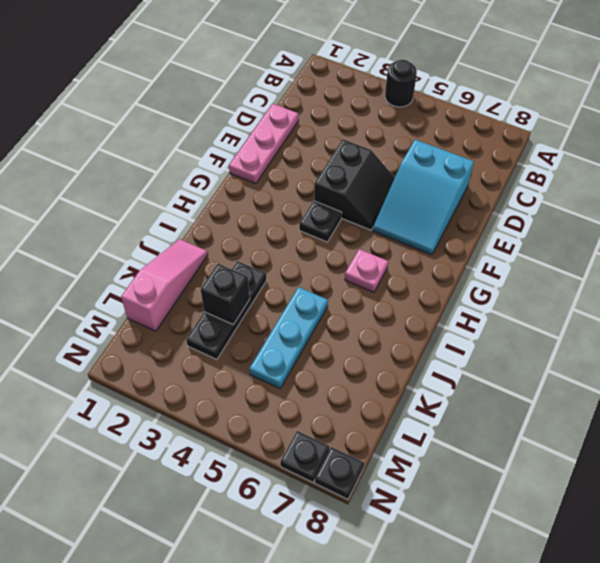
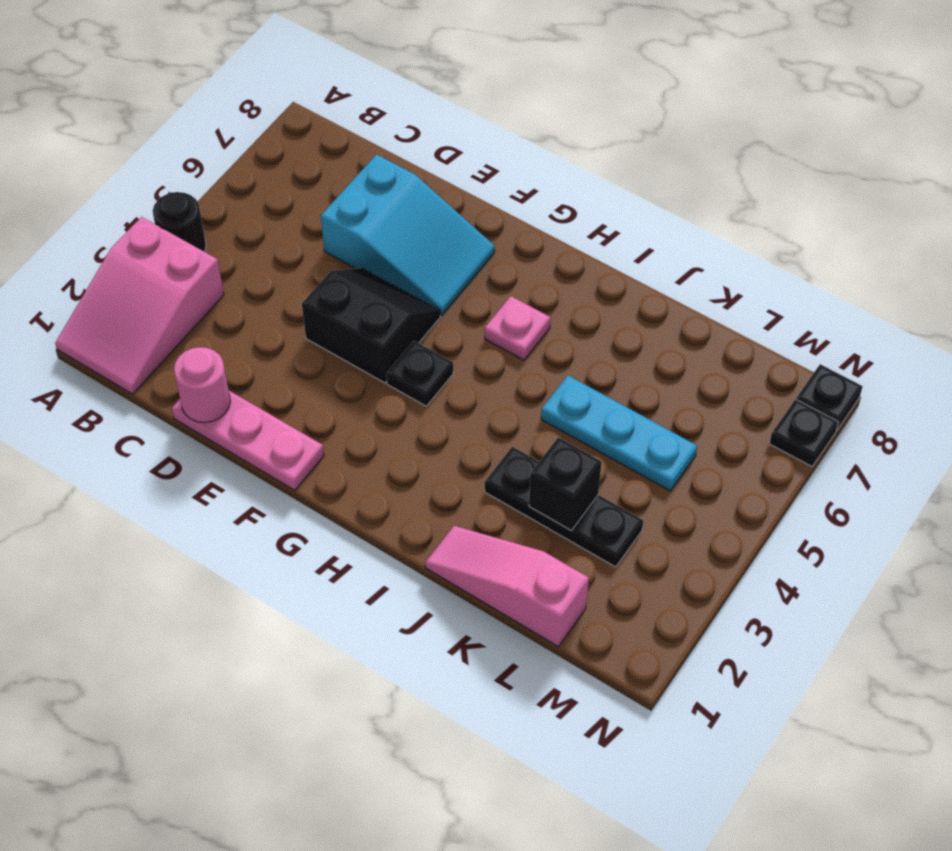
none -> pink 2x3 slope [55,217,224,394]
none -> pink 1x1 round brick [174,347,230,423]

